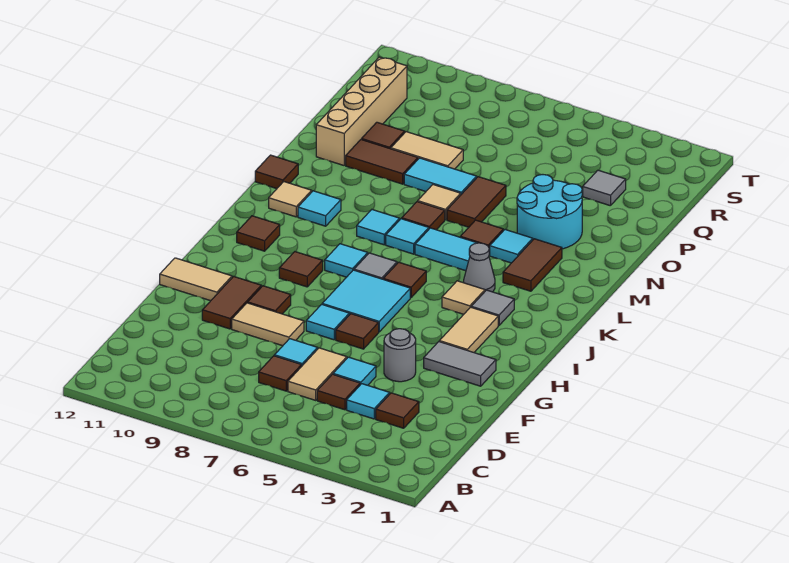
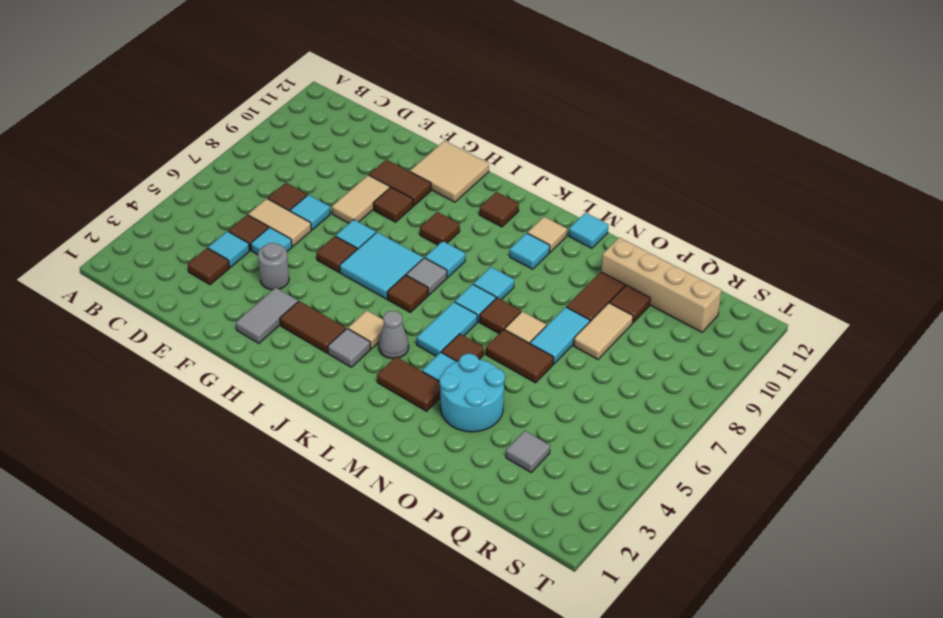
tan 1x2 tile [160,258,232,301] -> tan 2x2 tile [410,141,489,202]
tan 1x2 tile [439,307,498,352] -> brown 1x2 tile [280,301,346,353]
brown 1x1 tile [255,155,298,189] -> cyan 1x1 tile [569,213,609,248]

